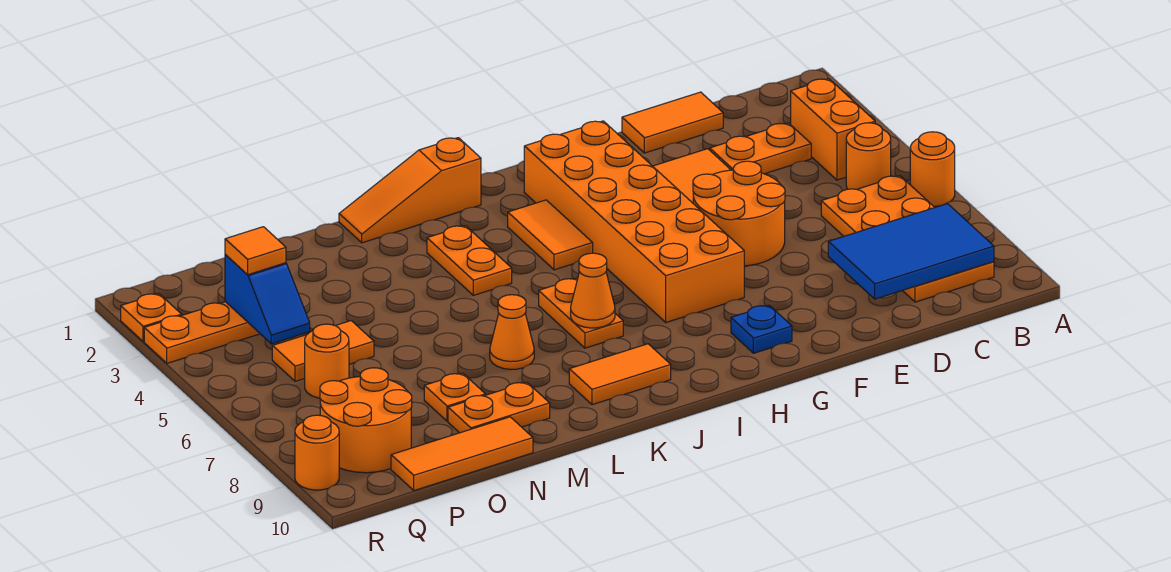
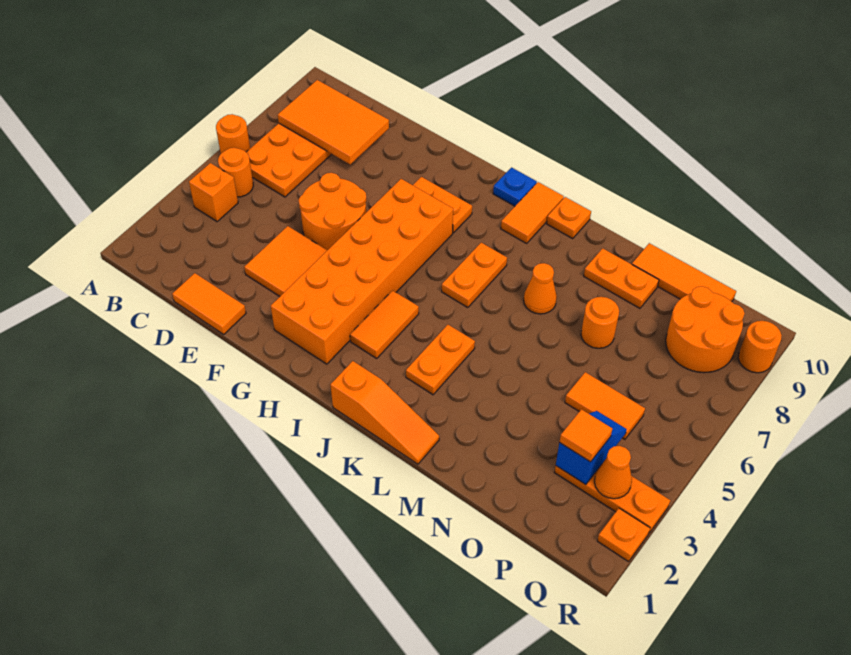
orange 1x2 brick [791,79,875,180] -> orange 1x1 brick [189,163,238,221]
blue 2x3 tile [828,204,994,299] -> orange 2x3 tile [278,80,389,164]
orange 1x2 plate [710,123,811,174] -> orange 1x2 plate moved to [413,177,472,233]
blue 1x1 plate [731,305,792,353] -> blue 1x1 plate moved to [493,168,537,206]
orange 1x1 cone [571,253,615,328] -> orange 1x1 cone moved to [595,446,632,499]
orange 1x2 tile [569,344,671,405] -> orange 1x2 tile turned to [501,182,564,243]
orange 1x1 plate [424,373,485,421] -> orange 1x1 plate moved to [547,197,591,238]
orange 1x1 round brick [305,324,349,398] -> orange 1x1 round brick moved to [581,297,619,348]

